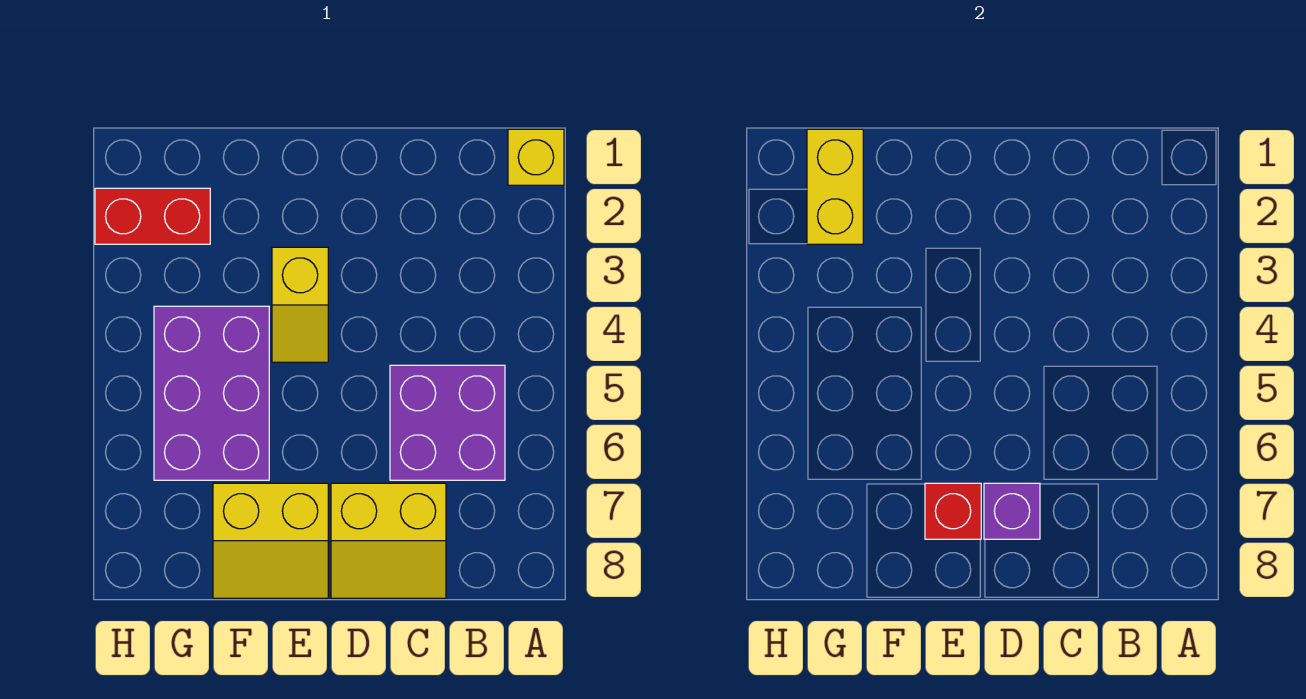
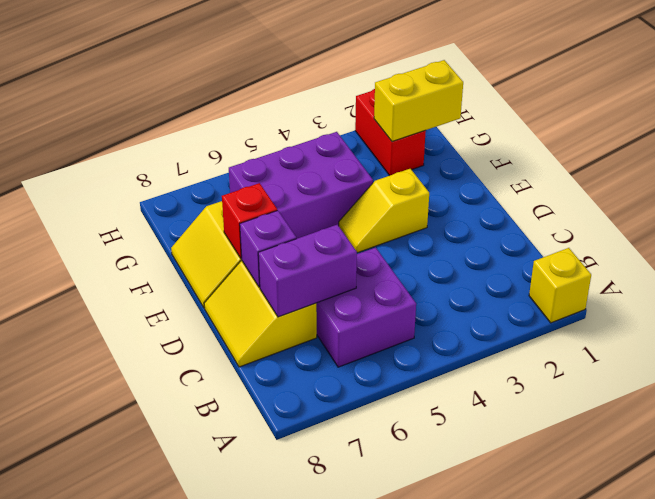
none -> purple 1x2 brick [258,225,357,317]

